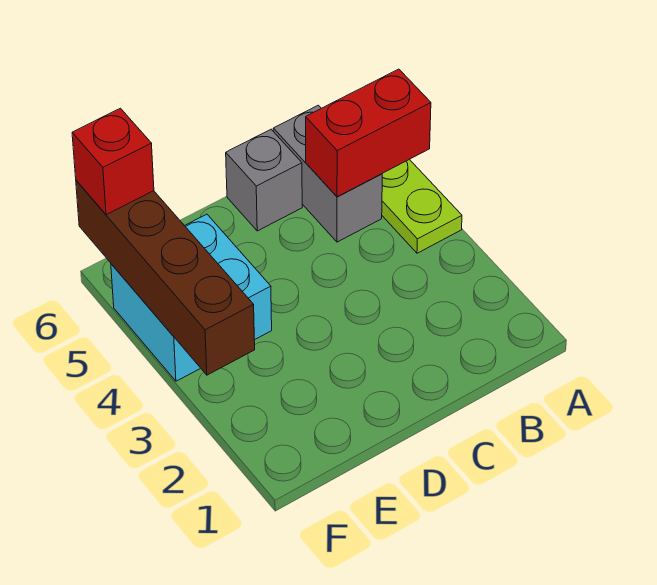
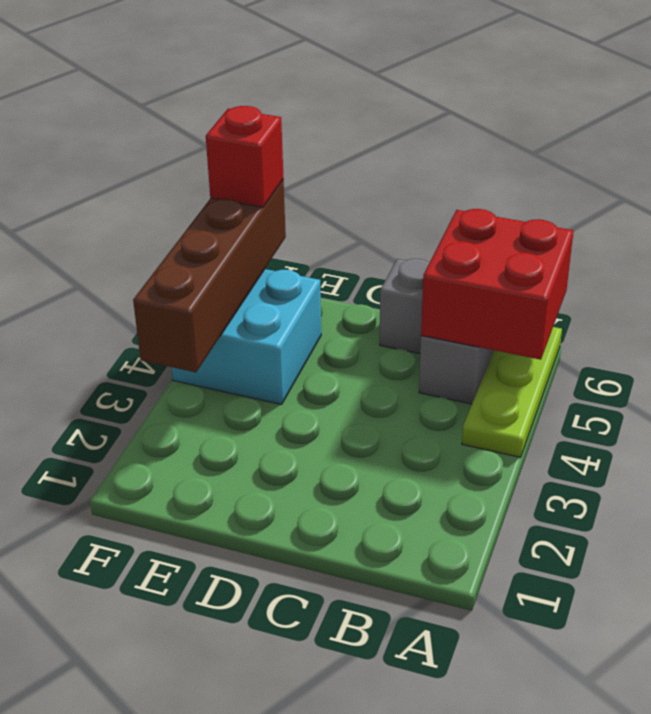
red 1x2 brick [306,69,431,197] -> red 2x2 brick [421,209,573,360]

